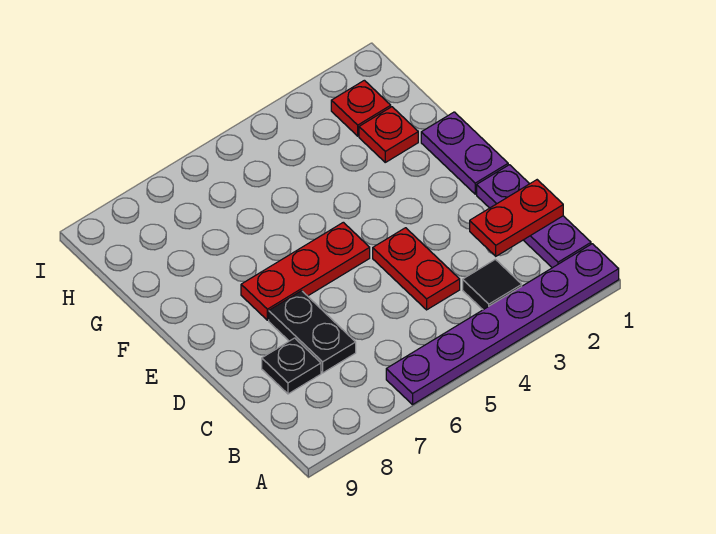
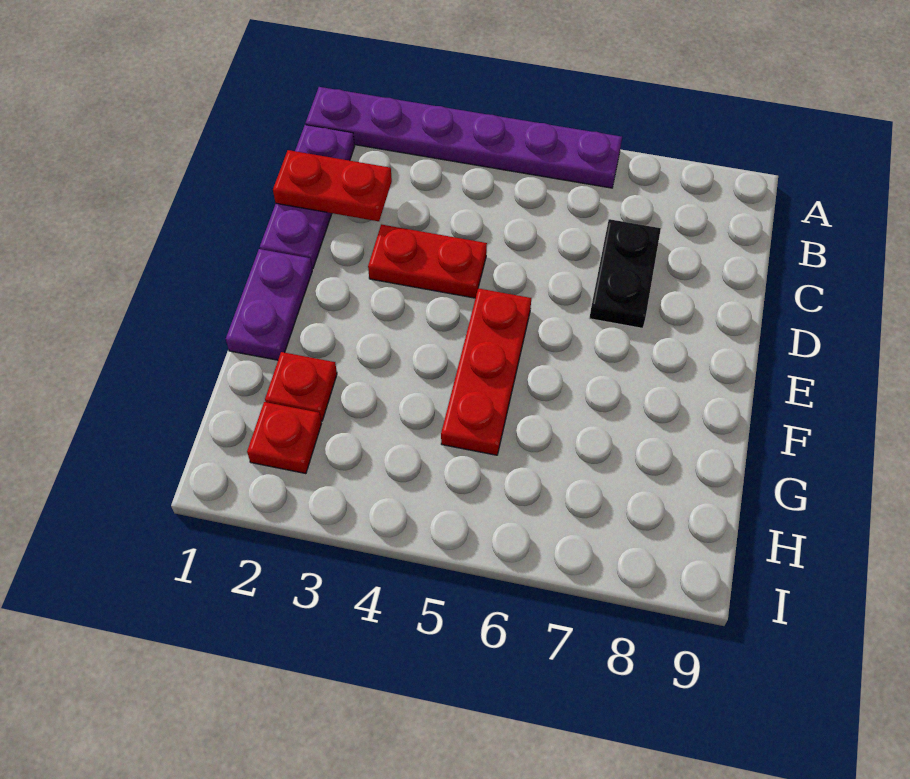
black 1x1 tile [463,259,522,310] -> none
red 1x2 plate [373,228,460,310] -> red 1x2 plate turned to [368,224,487,298]
black 1x1 plate [262,338,321,394] -> none
red 1x3 plate [241,222,370,320] -> red 1x3 plate turned to [441,288,531,455]

